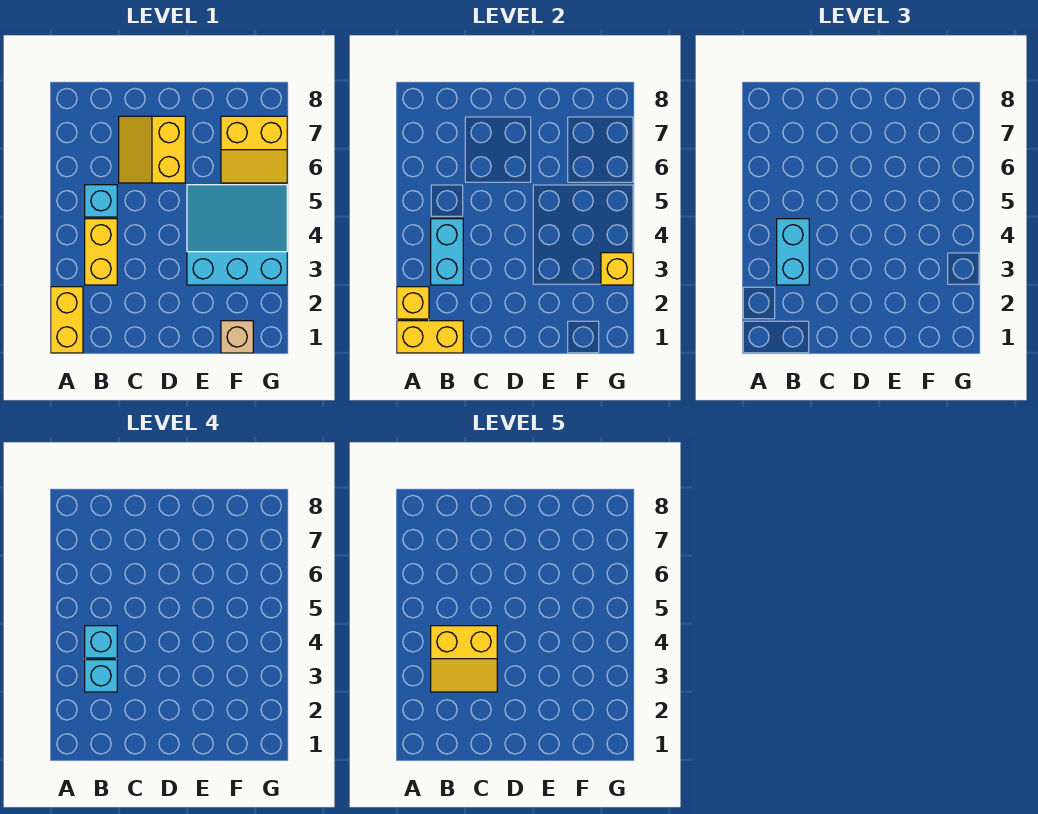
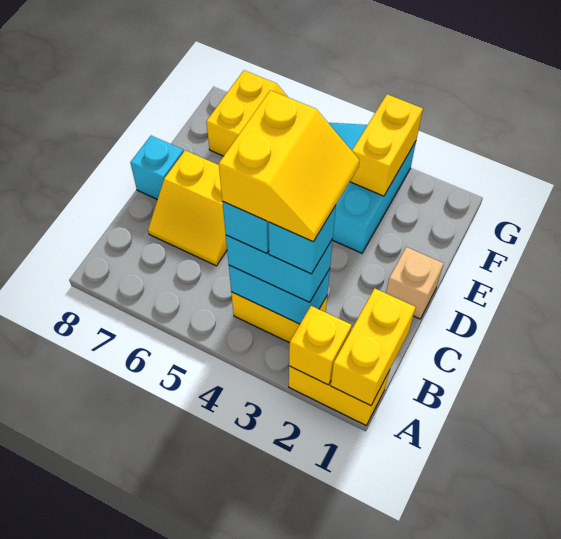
cyan 1x1 brick [85,185,117,217] -> cyan 1x1 brick moved to [130,136,184,199]
tan 1x1 brick [221,321,253,353] -> tan 1x1 brick moved to [386,247,444,319]
yellow 1x1 brick [601,253,633,285] -> yellow 1x2 brick [350,94,423,196]

